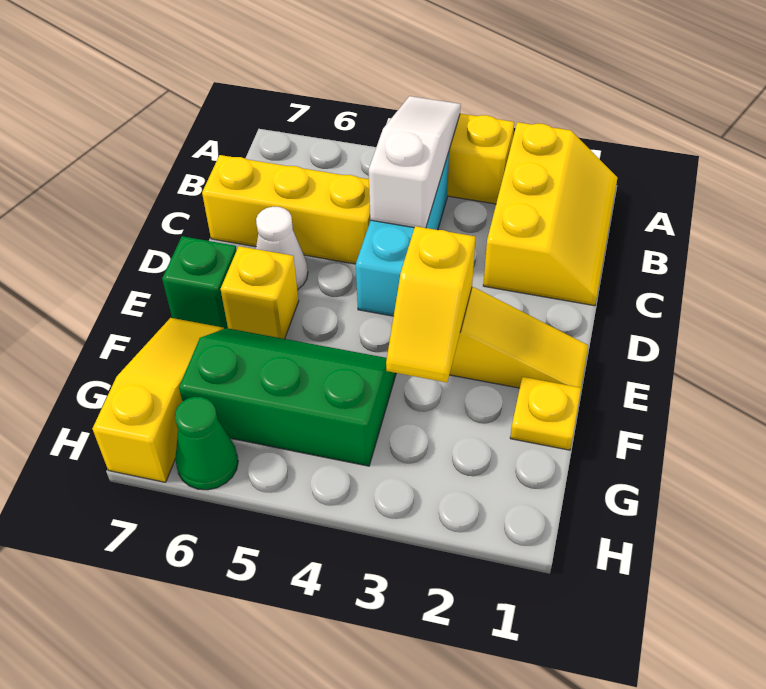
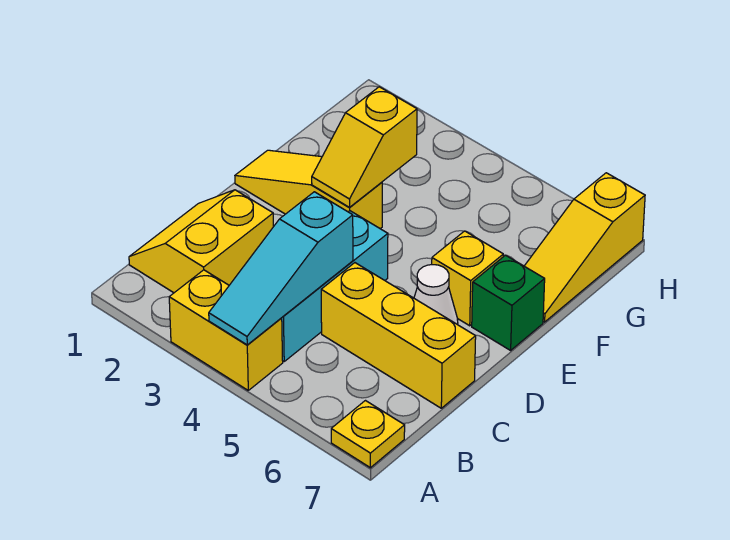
yellow 2x3 slope [483,122,618,306] -> yellow 2x2 slope [129,190,273,293]
white 1x3 slope [369,96,461,228] -> cyan 1x3 slope [209,192,353,345]
yellow 1x2 slope [386,226,475,382] -> yellow 1x2 slope turned to [312,87,417,208]
yellow 1x1 plate [510,377,581,450] -> yellow 1x1 plate moved to [331,401,405,468]
green 2x3 slope [179,328,396,466] -> none
green 1x1 cone [175,397,238,490] -> none

